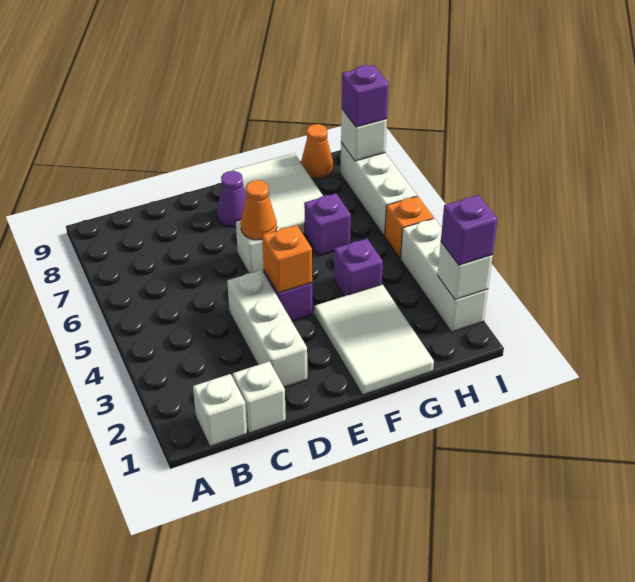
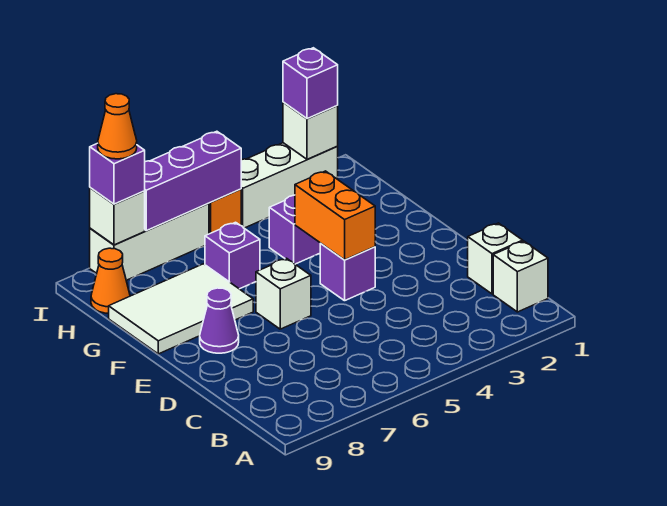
white 1x3 brick [227,270,307,387] -> none
orange 1x1 brick [262,225,312,293] -> orange 1x2 brick [295,171,375,260]
orange 1x1 cone [241,180,277,240] -> orange 1x1 cone moved to [98,94,137,159]
white 2x3 tile [315,284,434,395] -> none
none -> purple 1x3 brick [145,131,241,231]

